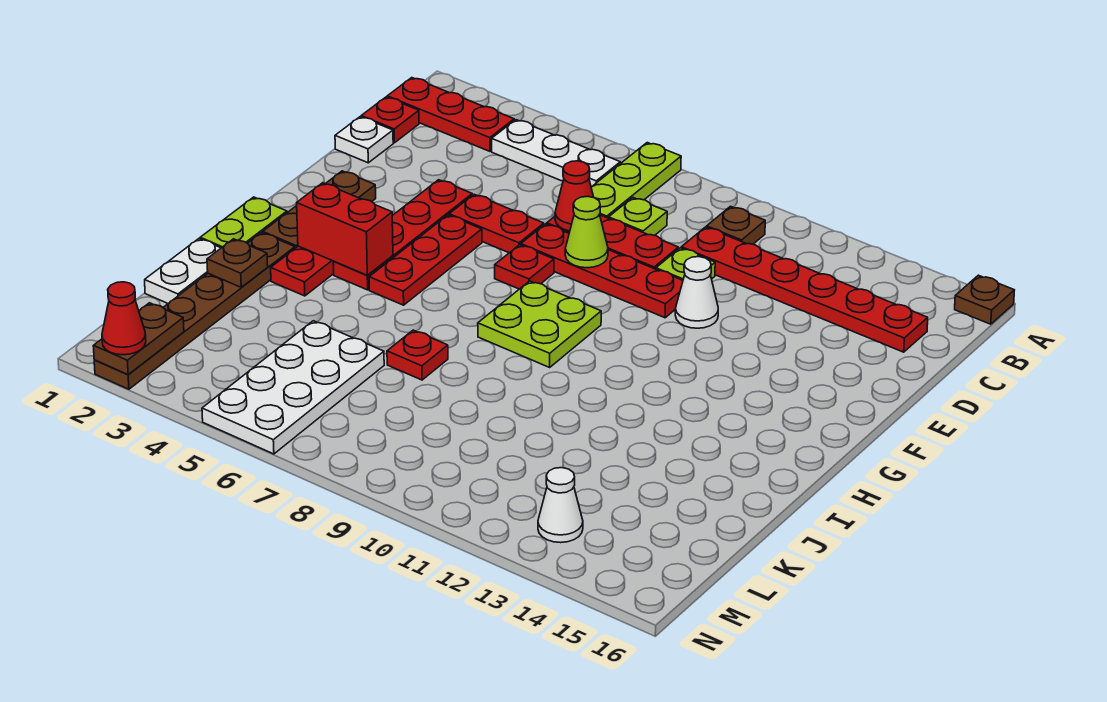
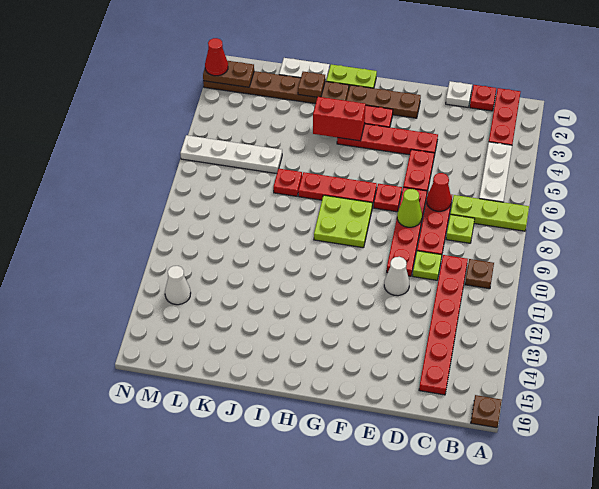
red 1x3 plate [369,215,482,305] -> red 1x3 plate moved to [298,172,377,206]
red 1x2 brick [297,183,393,275] -> red 1x2 brick turned to [313,97,366,141]
white 2x4 plate [202,321,384,454] -> white 1x4 plate [180,135,282,174]

